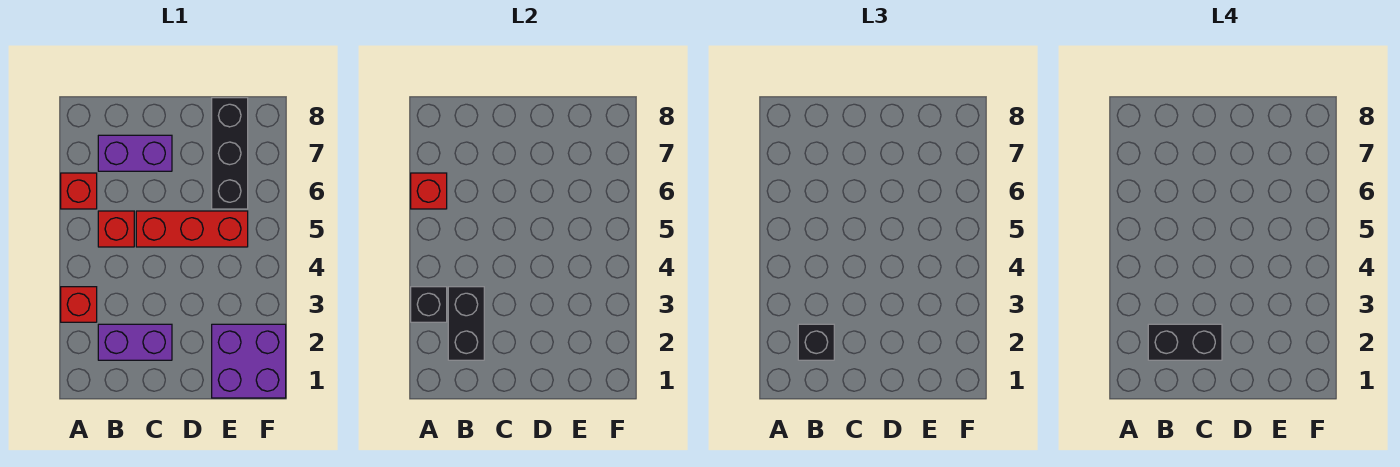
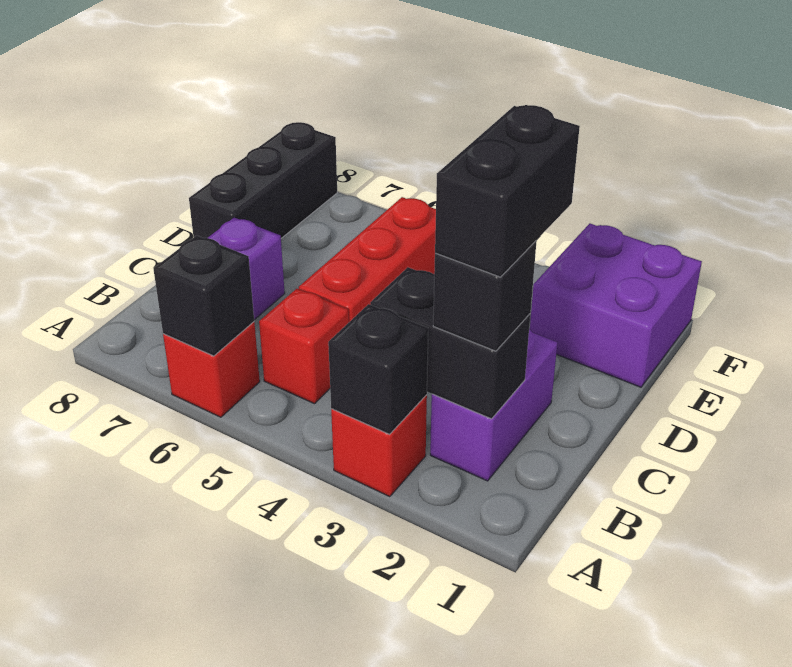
red 1x1 brick [411,173,447,209] -> black 1x1 brick [153,236,254,356]
black 1x3 brick [212,98,248,209] -> black 1x3 brick turned to [189,122,337,238]

